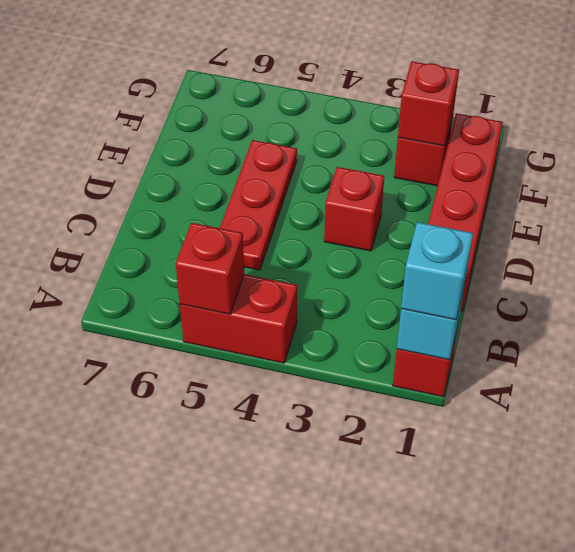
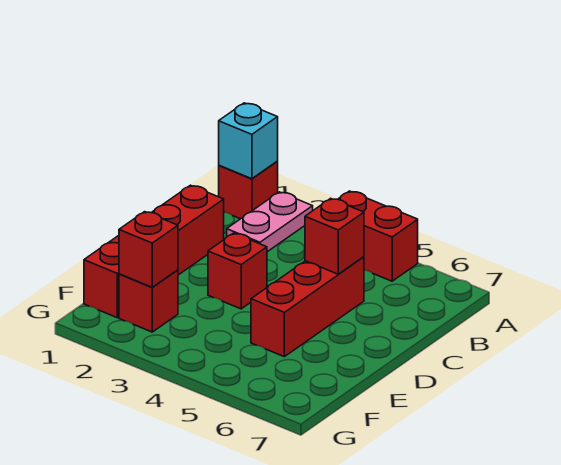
cyan 1x1 brick [401,222,473,320] -> none
none -> pink 1x2 plate [227,192,313,252]
red 1x1 brick [176,223,244,314] -> red 1x1 brick moved to [305,198,364,274]
red 1x3 plate [220,140,297,270] -> red 1x3 brick [251,257,364,357]

